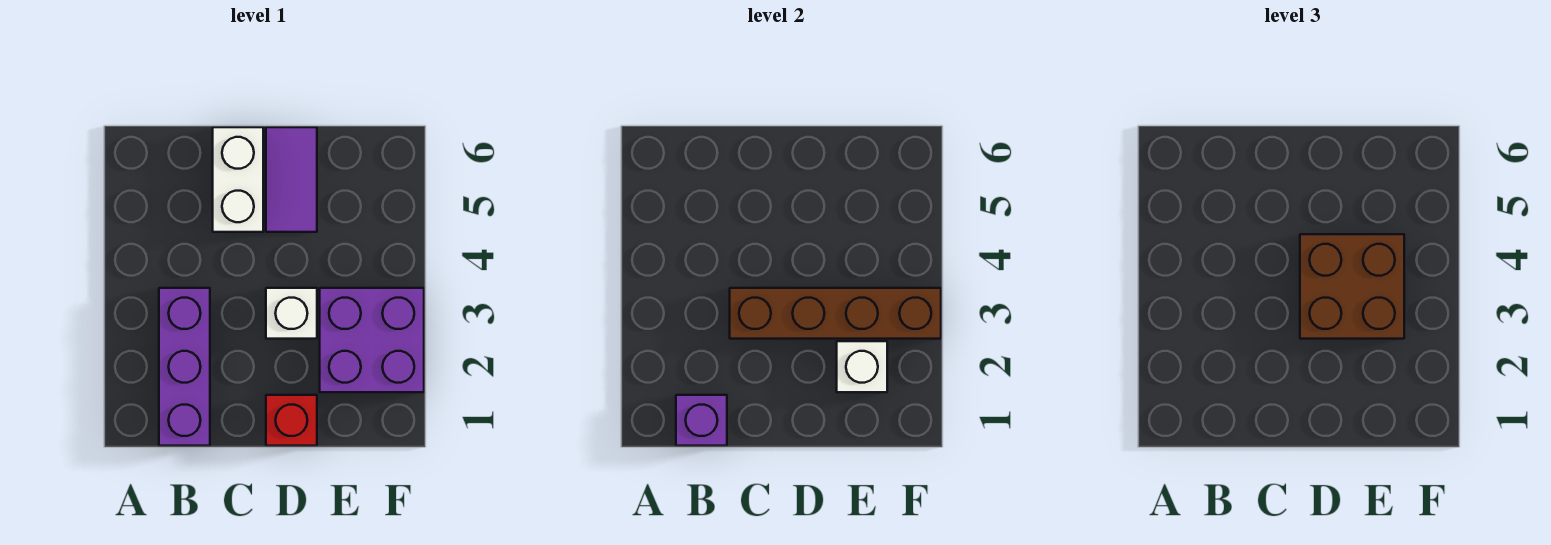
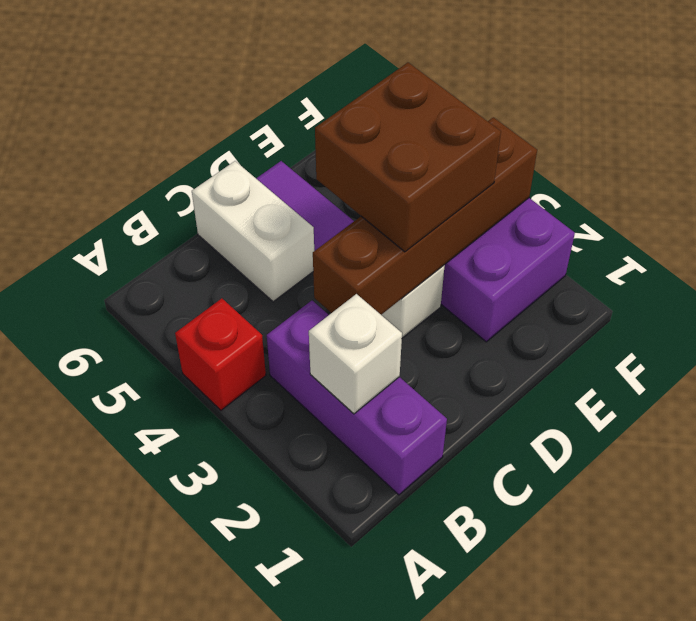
purple 1x1 brick [676,395,727,446] -> none
red 1x1 brick [266,395,317,446] -> red 1x1 brick moved to [175,298,266,410]
white 1x1 brick [837,341,887,392] -> white 1x1 brick moved to [309,294,402,414]

